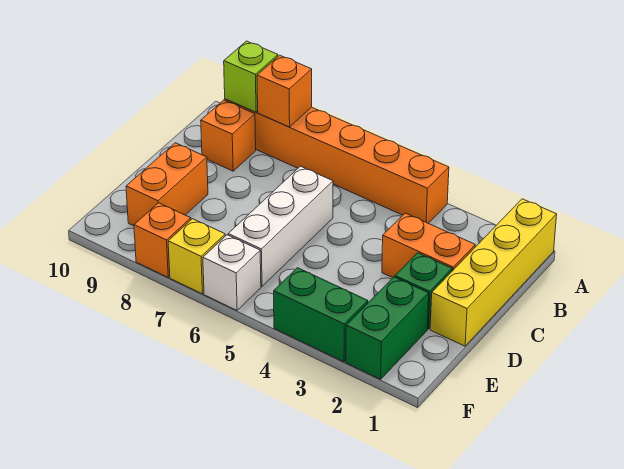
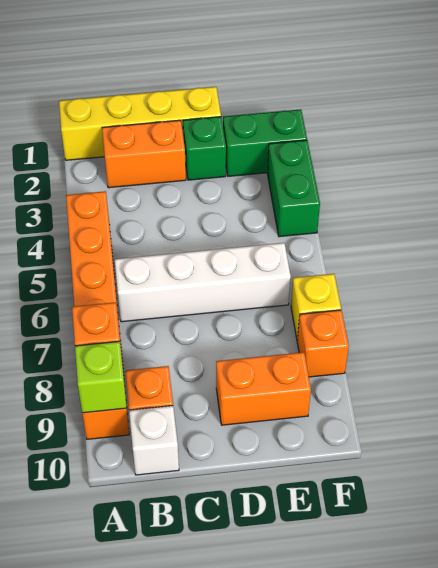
orange 1x2 brick [382,213,475,278] -> orange 1x2 brick turned to [102,120,186,188]
white 1x3 brick [228,166,333,286] -> white 1x4 brick [115,243,291,322]
white 1x1 brick [203,235,261,310] -> white 1x1 brick moved to [129,406,179,475]

